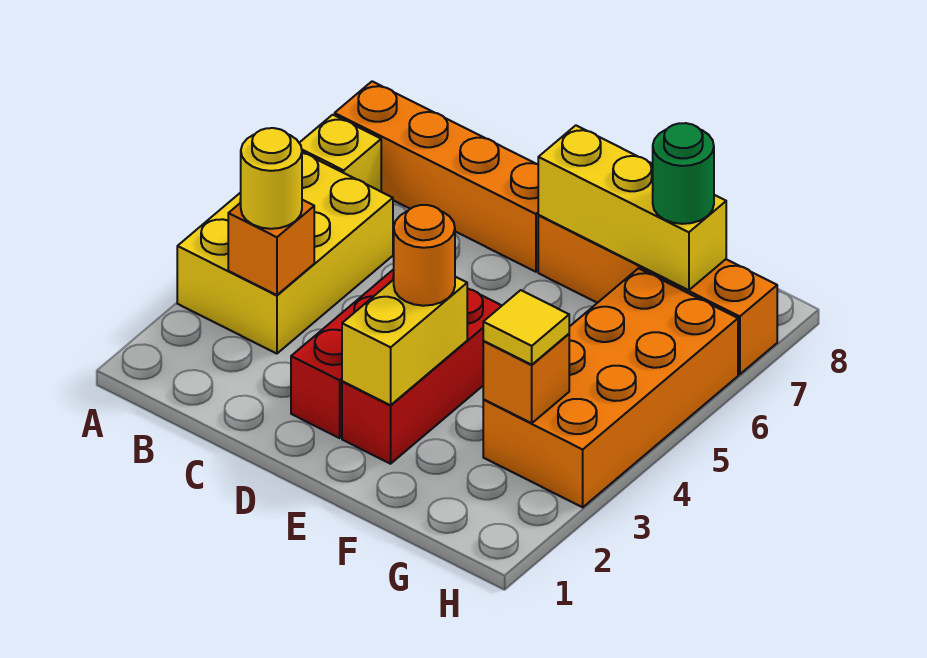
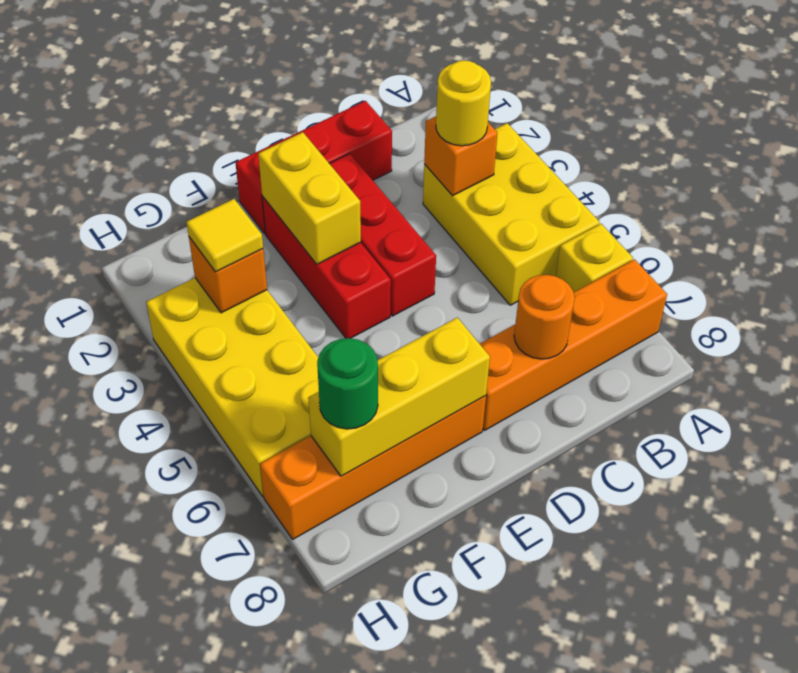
none -> red 1x3 brick [235,101,392,234]
orange 1x1 round brick [393,205,455,306] -> orange 1x1 round brick moved to [514,275,575,359]
orange 2x4 brick [483,268,738,507] -> yellow 2x4 brick [146,278,319,496]

